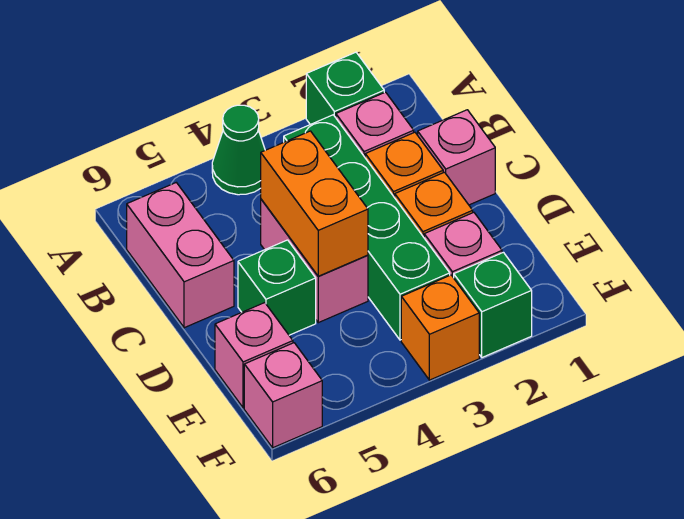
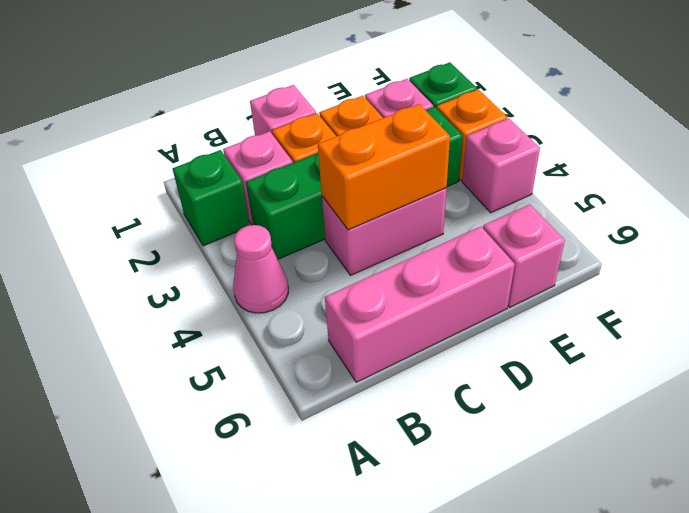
green 1x1 cone [212,105,265,195] -> pink 1x1 cone [233,225,288,313]
pink 1x2 brick [127,183,234,328] -> pink 1x3 brick [325,226,515,382]
green 1x1 brick [238,240,316,335] -> none
pink 1x1 brick [244,343,322,448] -> pink 1x1 brick moved to [462,118,540,213]

